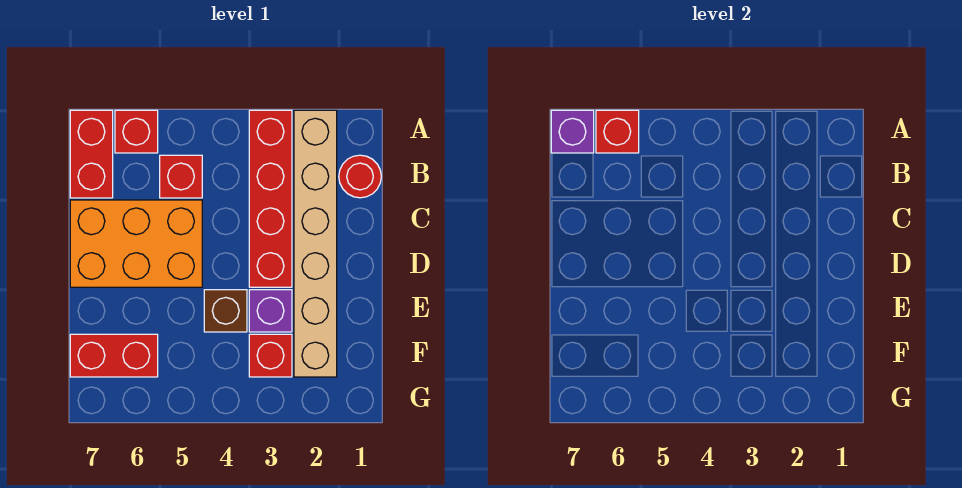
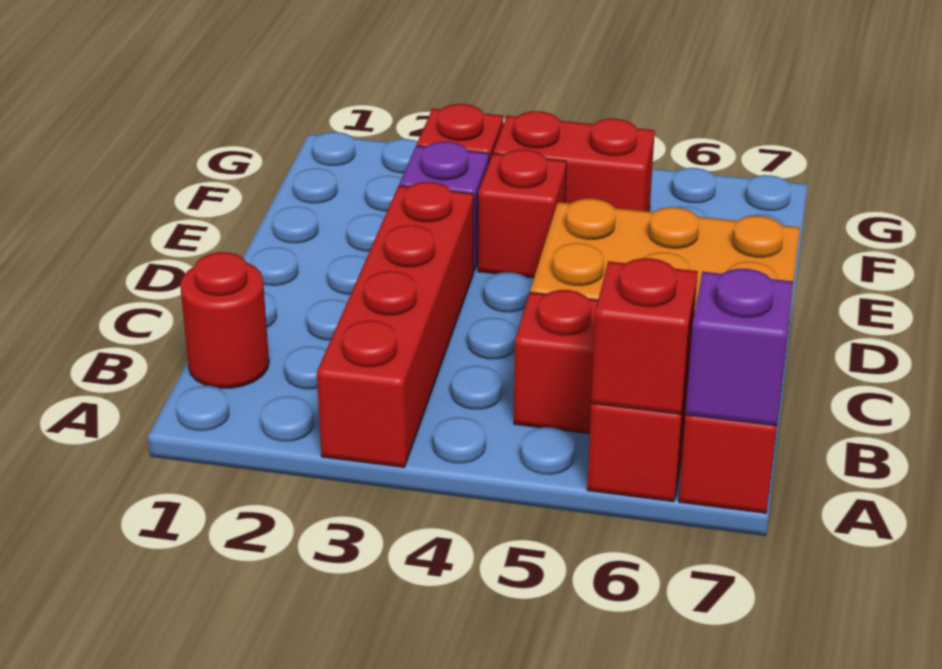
tan 1x6 brick [294,110,337,377] -> none
brown 1x1 brick [204,290,247,332] -> red 1x1 brick [478,149,566,278]
red 1x2 brick [70,334,158,377] -> red 1x2 brick moved to [493,111,655,212]

